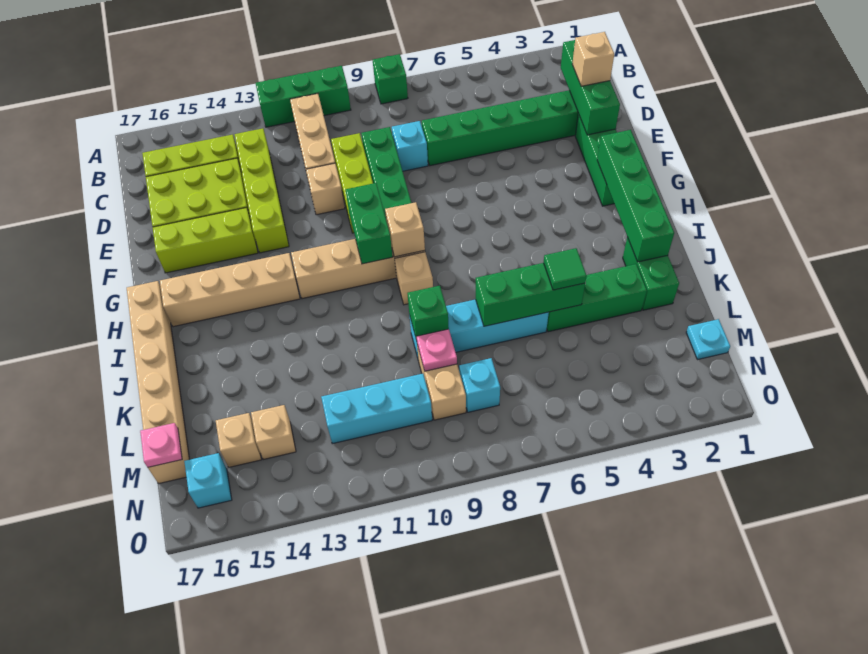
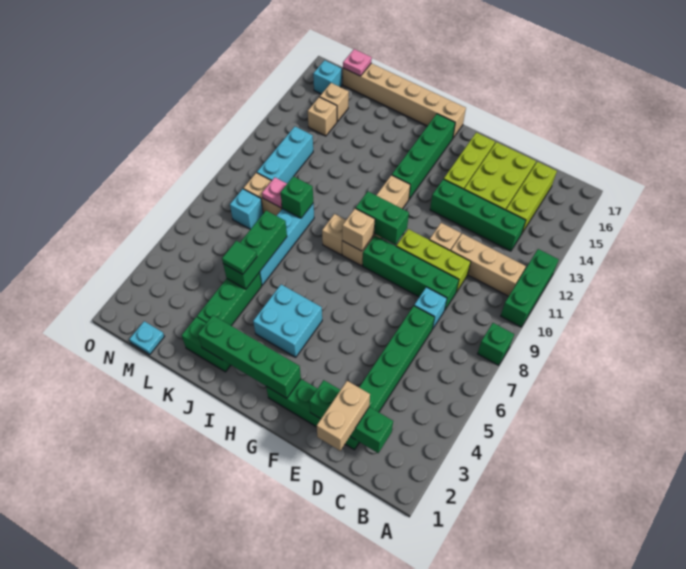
lime 1x4 brick [235,128,289,253] -> green 1x4 brick [430,179,526,251]
tan 1x1 brick [572,32,614,86] -> tan 1x2 brick [317,381,370,451]
none -> cyan 2x2 brick [253,284,322,357]
tan 1x4 brick [160,253,300,327] -> green 1x4 brick [392,114,455,199]

